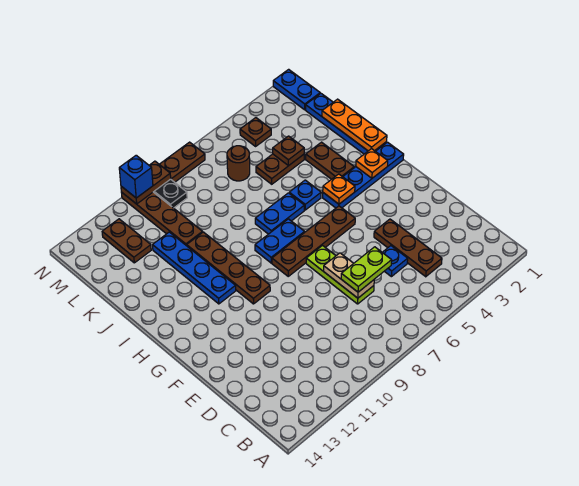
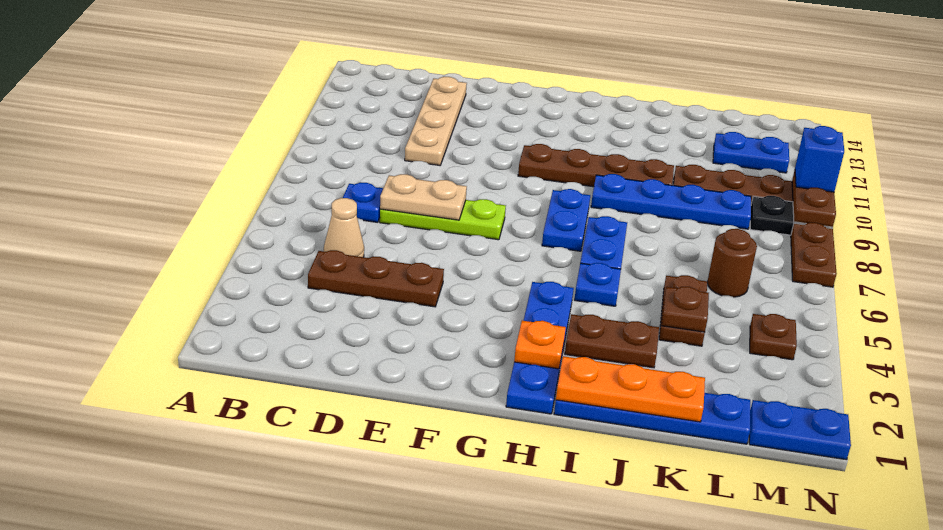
none -> tan 1x1 cone [324,198,364,257]
blue 1x1 plate [382,246,408,277] -> blue 1x1 plate moved to [343,183,383,222]
lime 1x2 plate [341,247,392,292] -> none
none -> tan 1x4 plate [405,77,467,165]
brown 1x4 plate [272,206,355,276] -> none
orange 1x1 plate [323,174,355,204] -> none
blue 1x4 plate [153,232,236,304] -> blue 1x4 plate moved to [591,174,751,229]
brown 1x2 plate [102,219,151,263] -> blue 1x2 plate [713,132,789,173]

